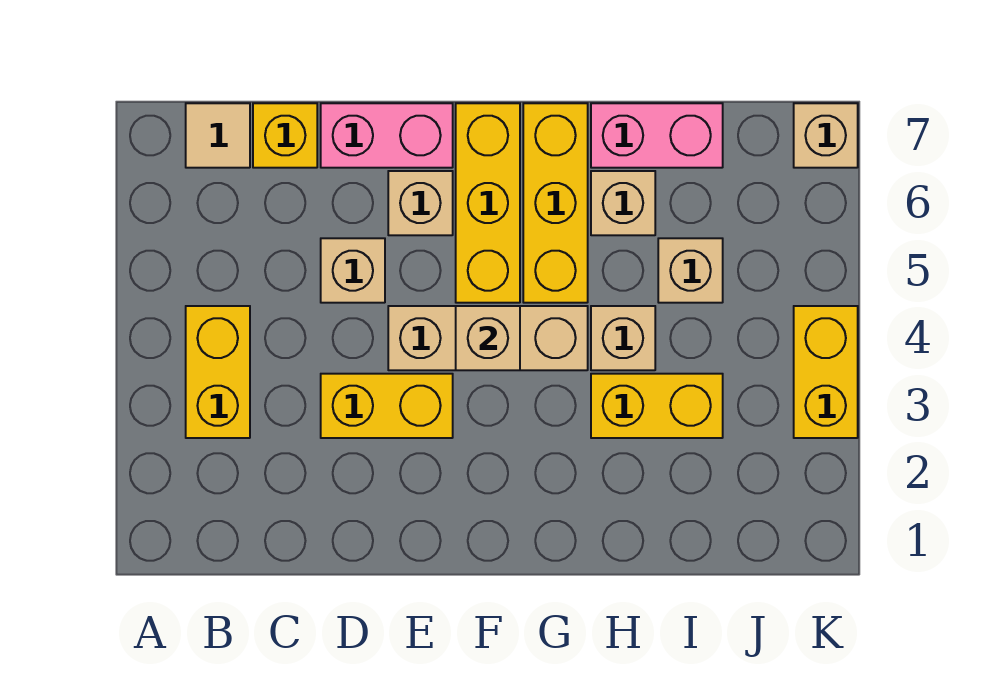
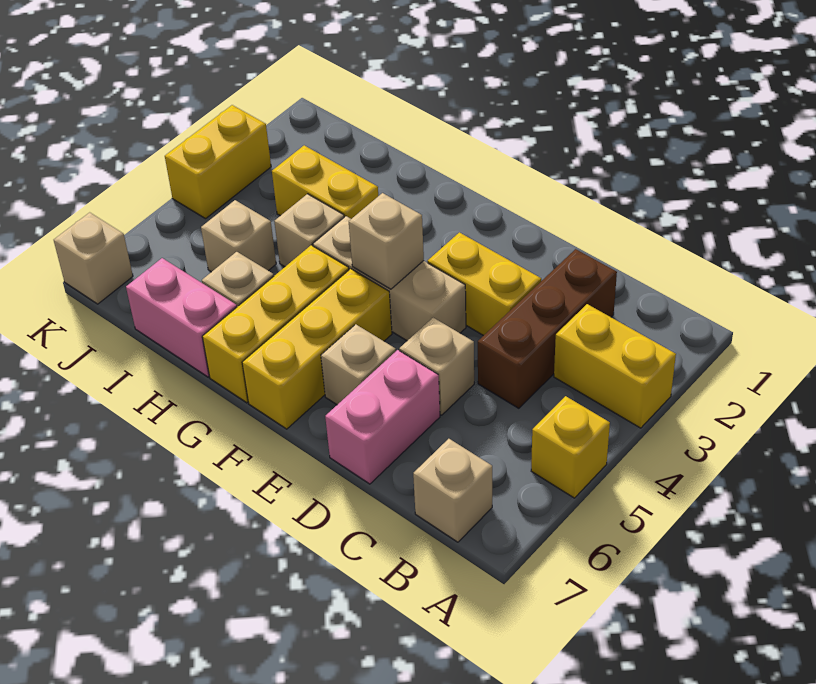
yellow 1x2 brick [186,306,250,438] -> yellow 1x2 brick turned to [554,304,676,428]
tan 1x1 tile [186,103,250,168] -> tan 1x1 brick [413,439,492,542]
none -> brown 1x3 brick [478,249,617,408]
yellow 1x1 brick [253,103,317,168] -> yellow 1x1 brick moved to [531,396,610,498]
pink 1x2 brick [321,103,453,168] -> pink 1x2 brick turned to [325,350,440,484]

